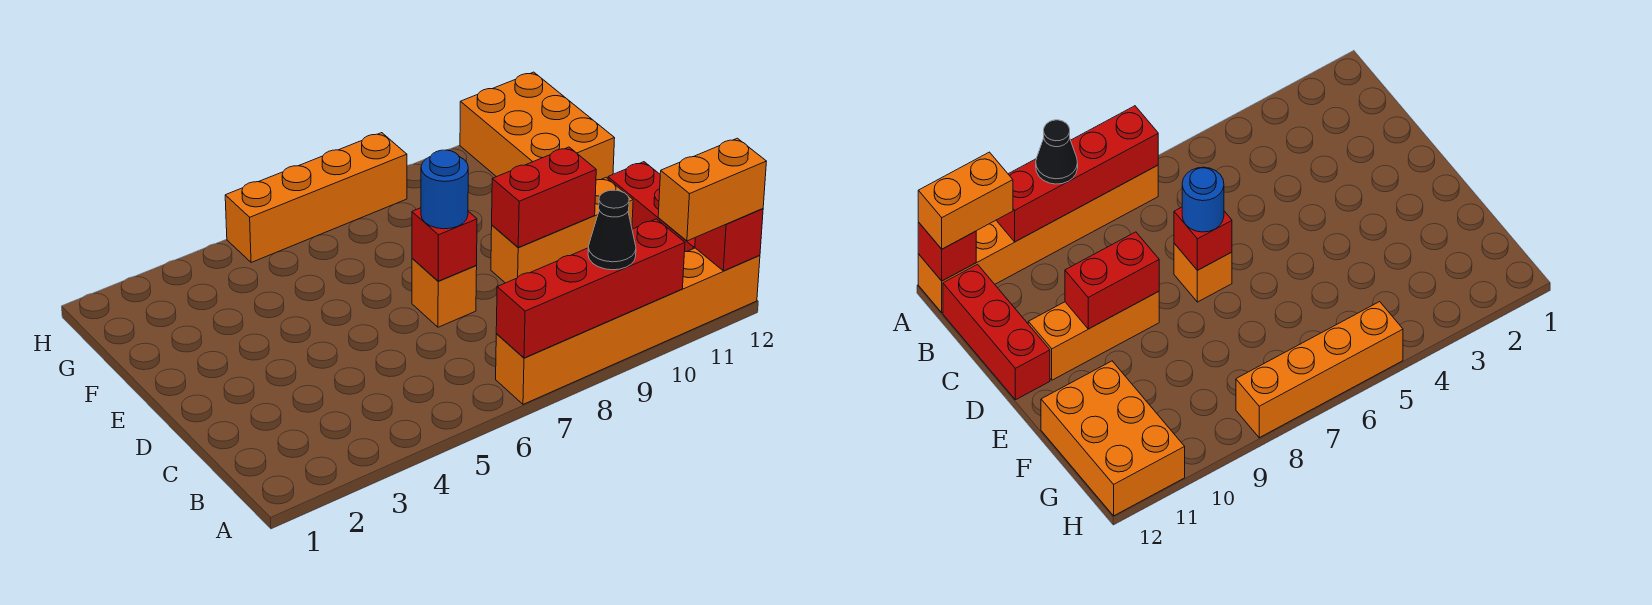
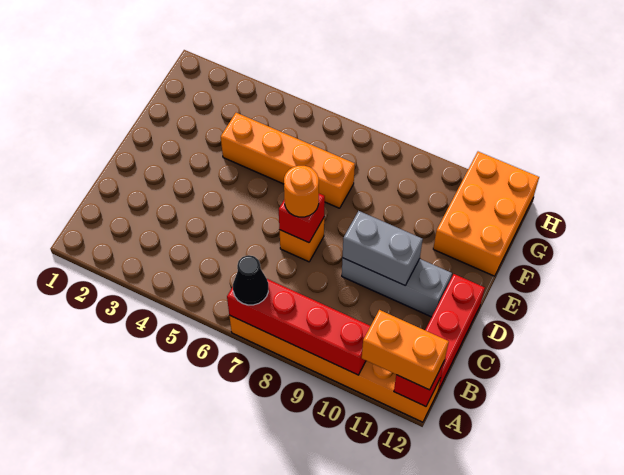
black 1x1 cone [588,190,636,270] -> black 1x1 cone moved to [233,255,268,305]
blue 1x1 round brick [421,150,468,229] -> orange 1x1 round brick [284,166,319,217]
orange 1x3 brick [491,178,633,283] -> grey 1x3 brick [342,258,452,317]
red 1x2 brick [492,147,596,247] -> grey 1x2 brick [343,211,423,285]
orange 1x4 brick [225,133,407,263] -> orange 1x4 brick moved to [221,113,355,208]

